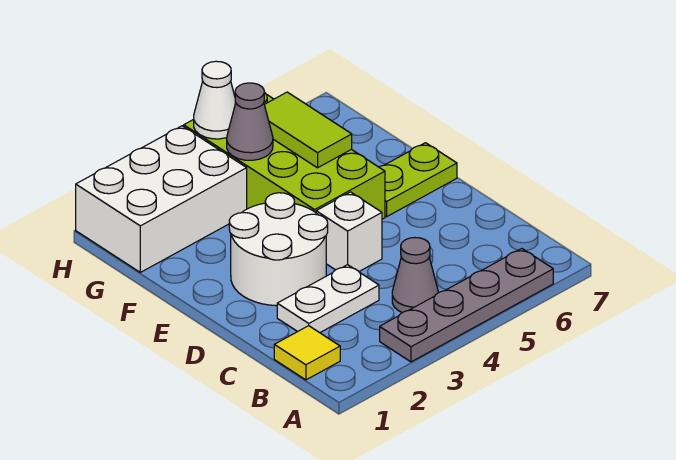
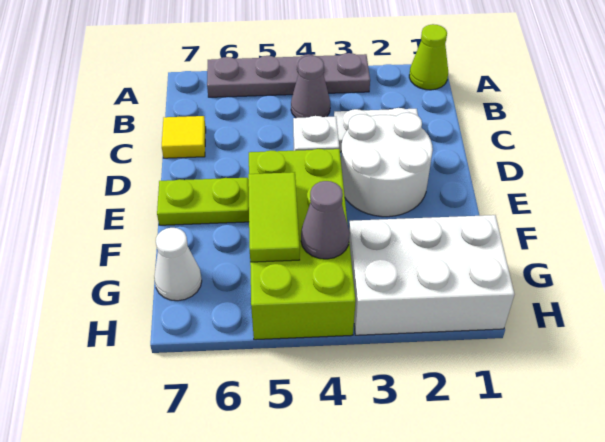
none -> lime 1x1 cone [409,24,448,90]
yellow 1x1 tile [274,326,340,380] -> yellow 1x1 tile moved to [162,116,206,158]
white 1x1 cone [194,61,236,139] -> white 1x1 cone moved to [154,228,202,301]

